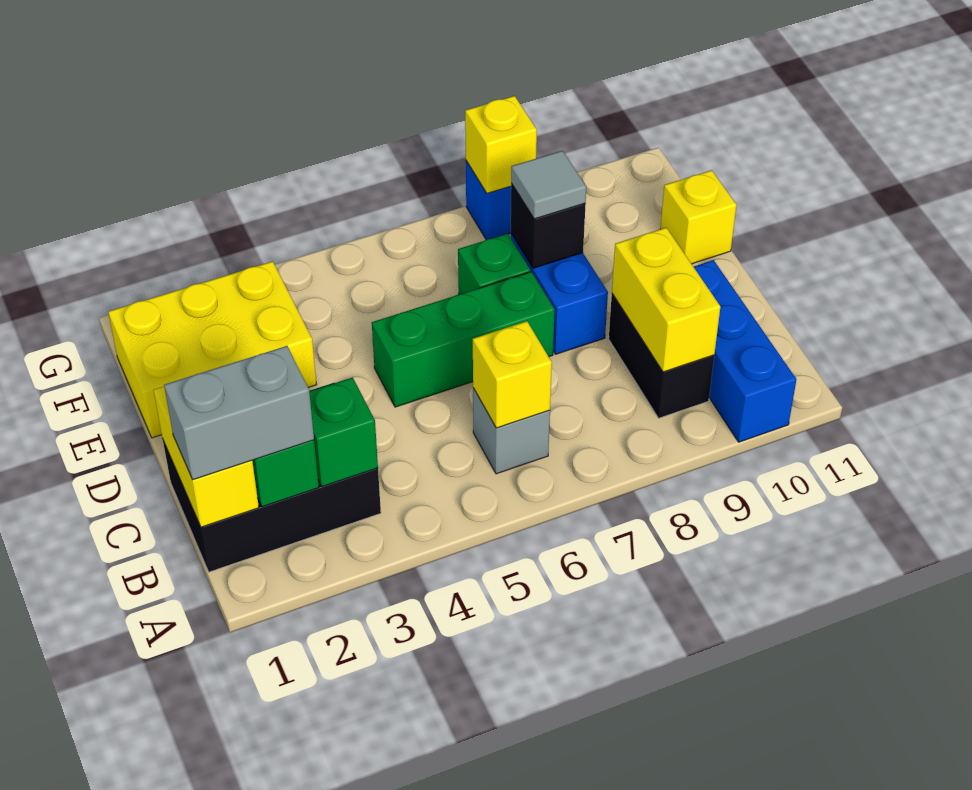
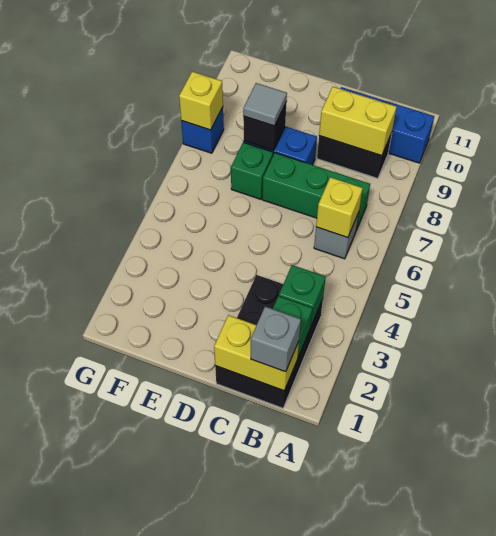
grey 1x2 brick [164,346,314,480] -> grey 1x1 brick [251,307,301,372]
green 1x3 brick [372,272,555,407] -> green 1x3 brick turned to [262,153,370,230]
yellow 2x3 brick [108,261,317,438] -> none
yellow 1x1 brick [660,170,737,264] -> none

